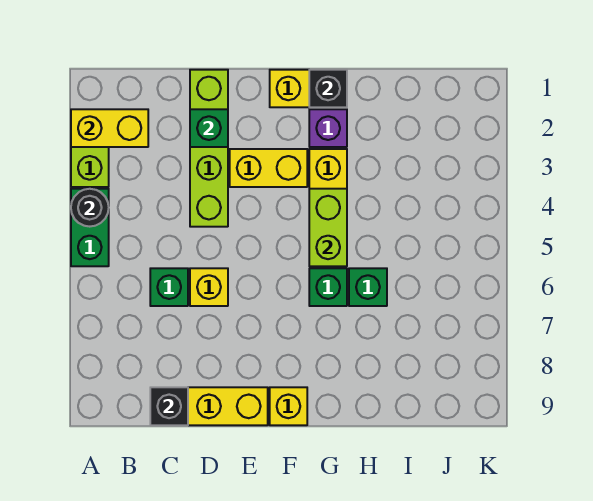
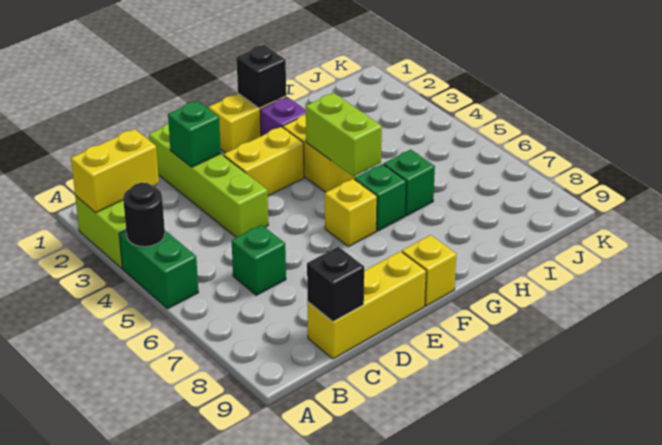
yellow 1x1 brick [190,268,228,306] -> yellow 1x1 brick moved to [325,179,377,246]

